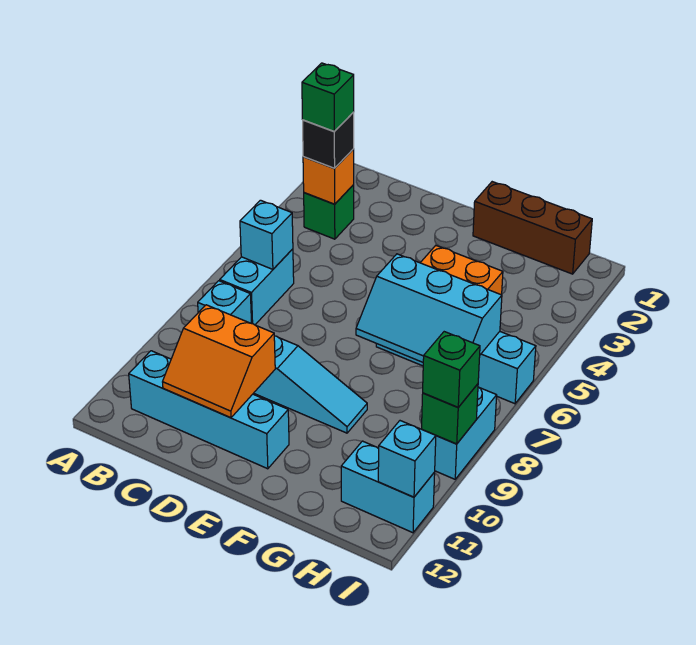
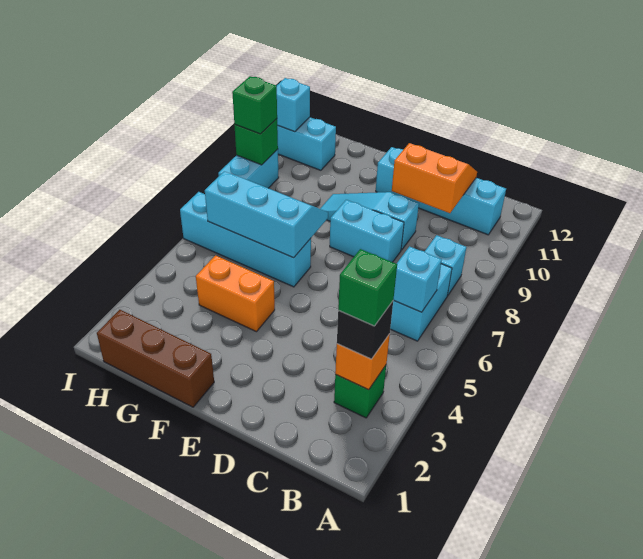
none -> cyan 1x2 brick [330,200,404,262]

